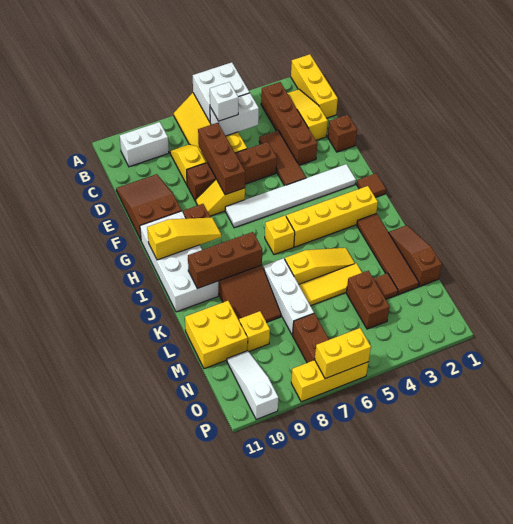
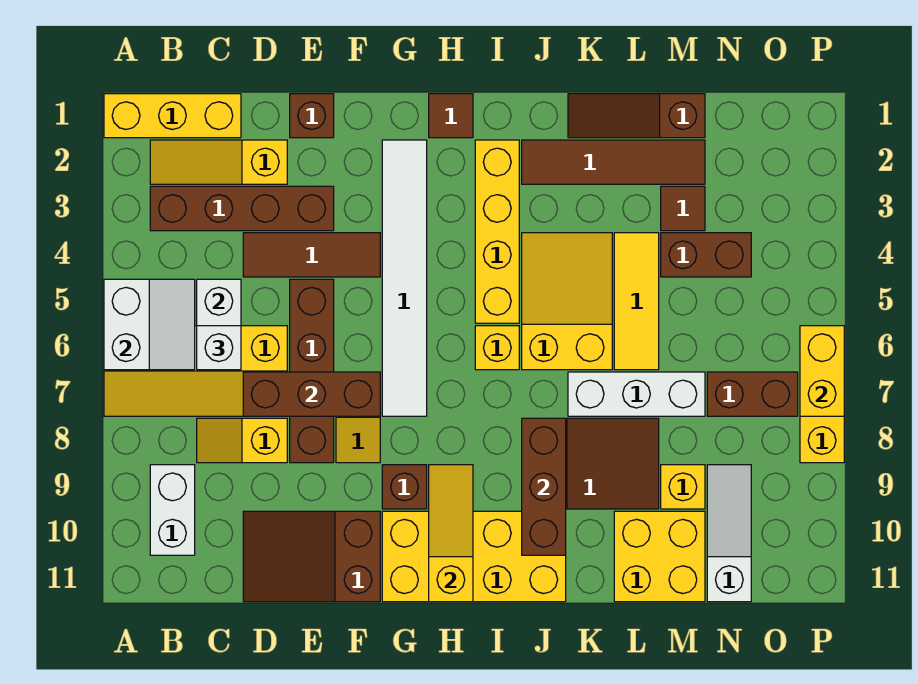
white 2x2 brick [193,62,250,122] -> white 2x2 slope [104,279,195,370]
white 2x4 brick [140,211,218,312] -> yellow 2x4 brick [382,511,566,602]
yellow 1x3 slope [285,248,355,284] -> yellow 2x3 slope [522,233,612,370]
white 1x3 slope [227,351,278,420] -> white 1x3 slope turned to [707,465,751,602]

